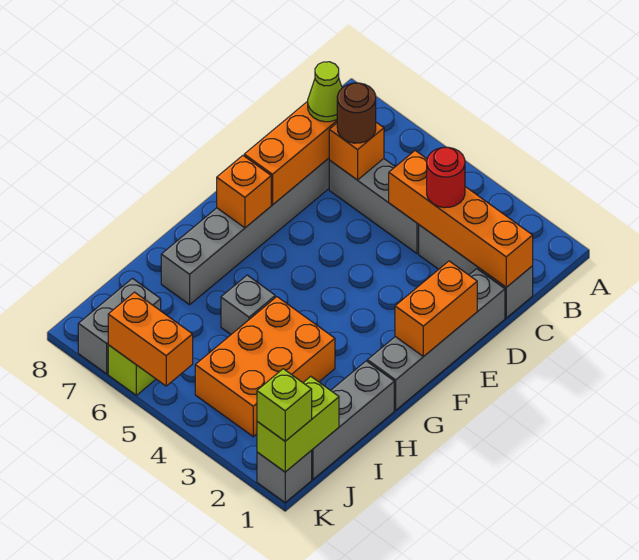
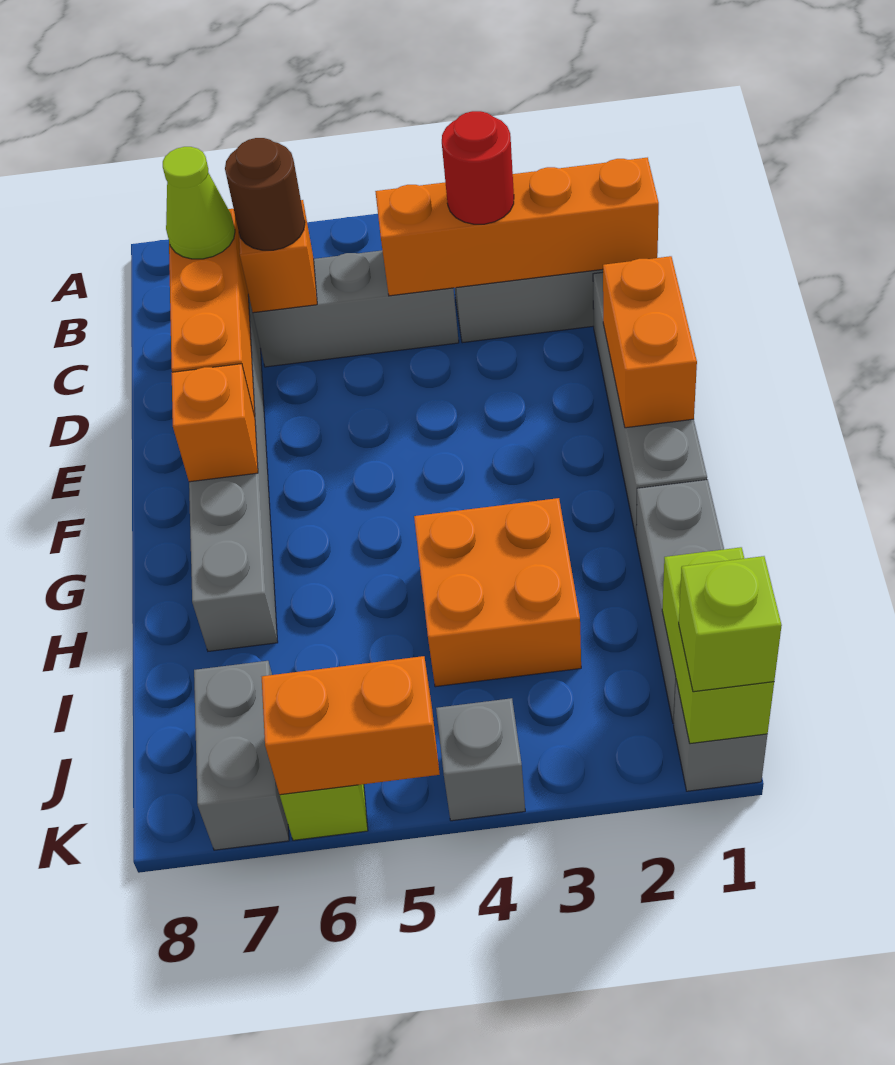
orange 2x3 brick [195,297,335,437] -> orange 2x2 brick [414,498,581,687]
grey 1x1 brick [221,275,275,334] -> grey 1x1 brick moved to [436,698,525,821]

